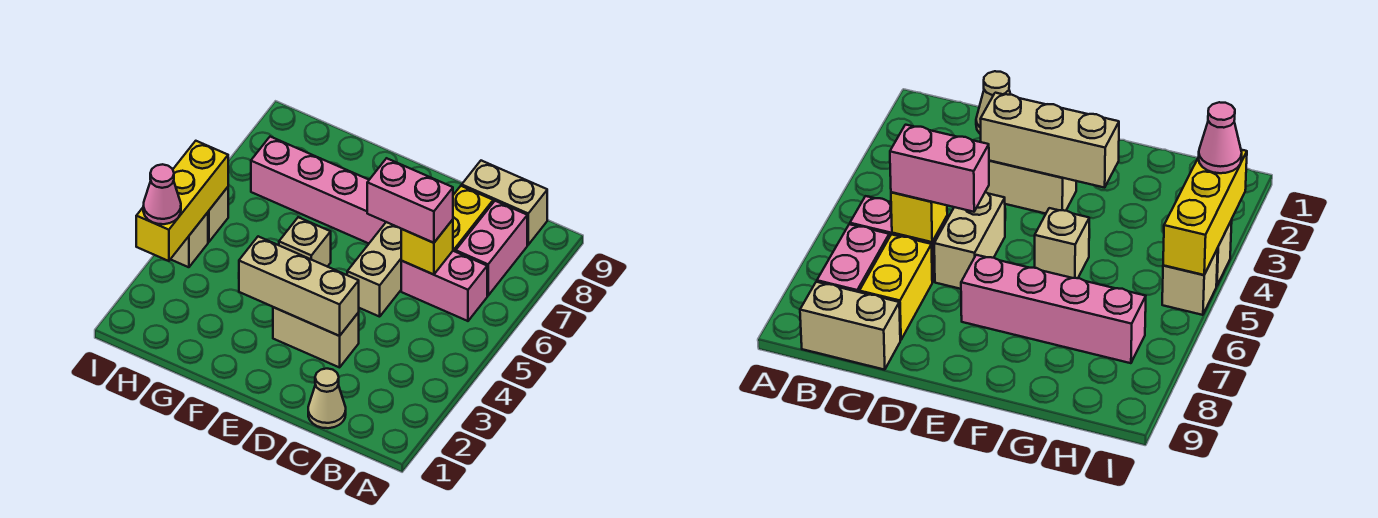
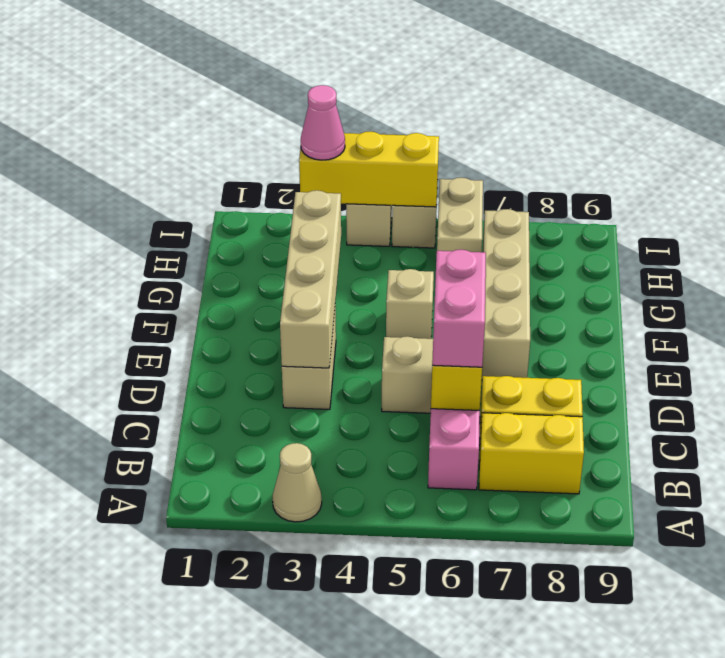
pink 1x2 brick [456,201,527,296] -> yellow 1x2 brick [479,413,584,494]
tan 1x2 brick [462,161,547,245] -> tan 1x2 brick moved to [437,178,483,252]
tan 1x1 cone [308,369,346,428] -> tan 1x1 cone moved to [272,443,322,522]
tan 1x3 brick [239,236,359,336] -> tan 1x4 brick [280,190,341,368]
pink 1x4 brick [251,137,386,243] -> tan 1x4 brick [482,209,530,378]

